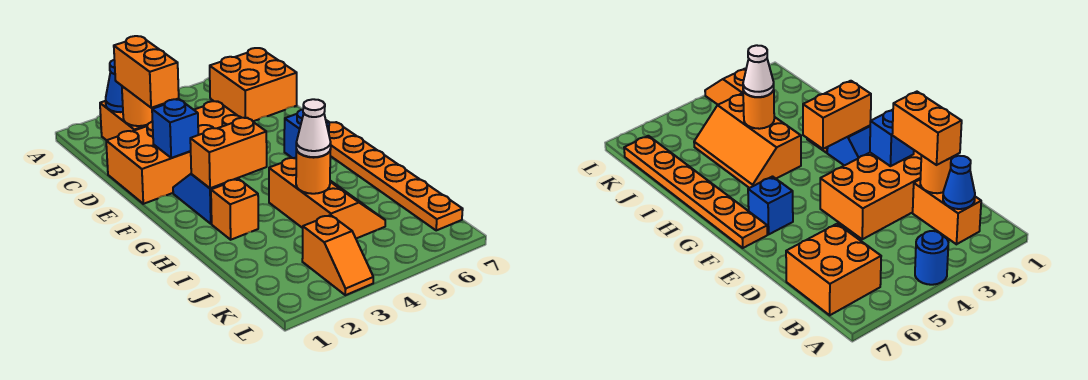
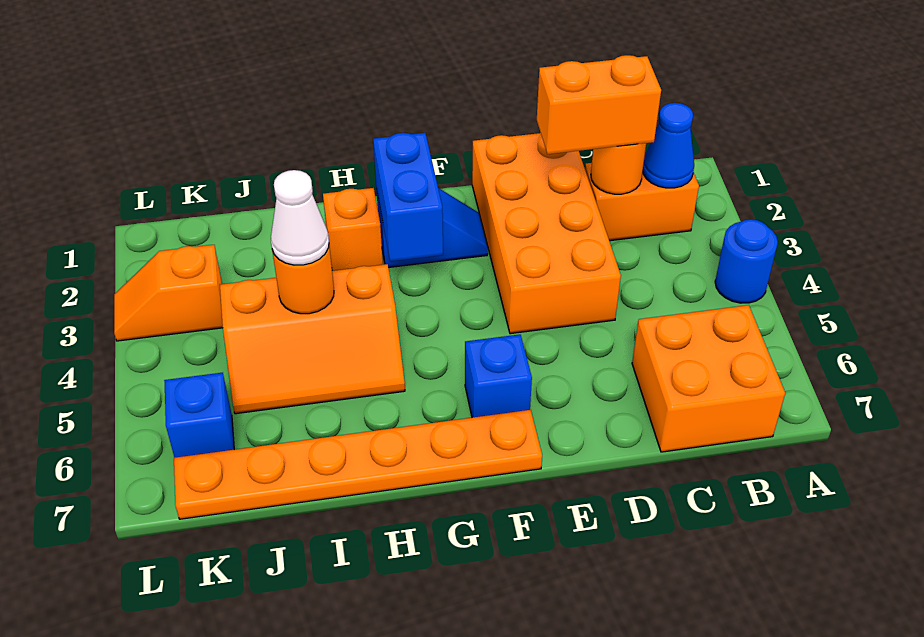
blue 1x1 brick [152,99,198,158] -> blue 1x1 brick moved to [164,373,234,458]
orange 1x2 brick [190,118,267,188] -> blue 1x2 brick [373,133,443,261]

